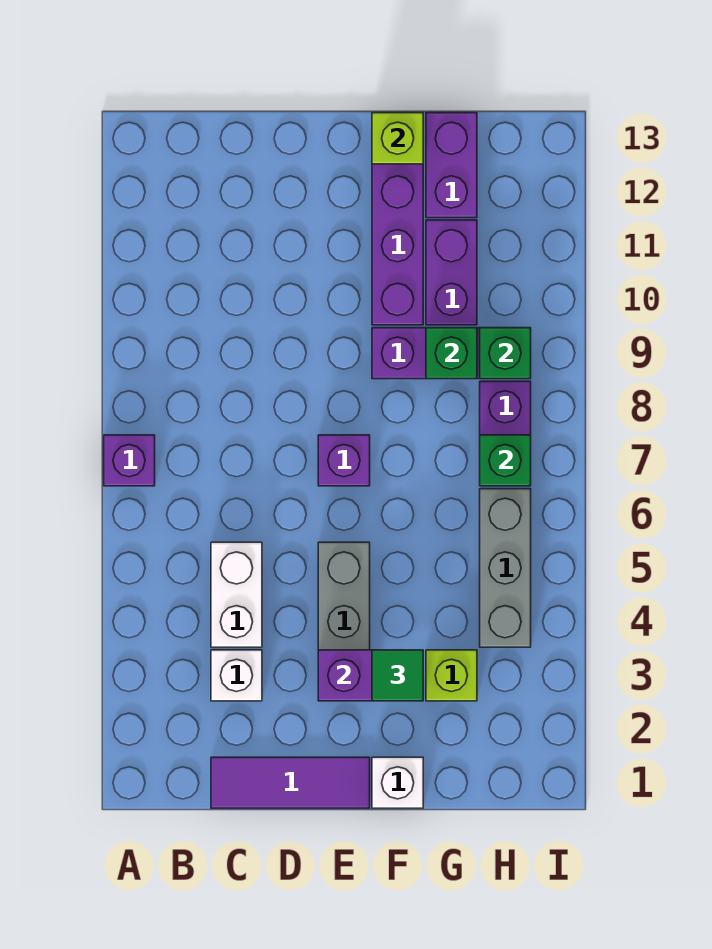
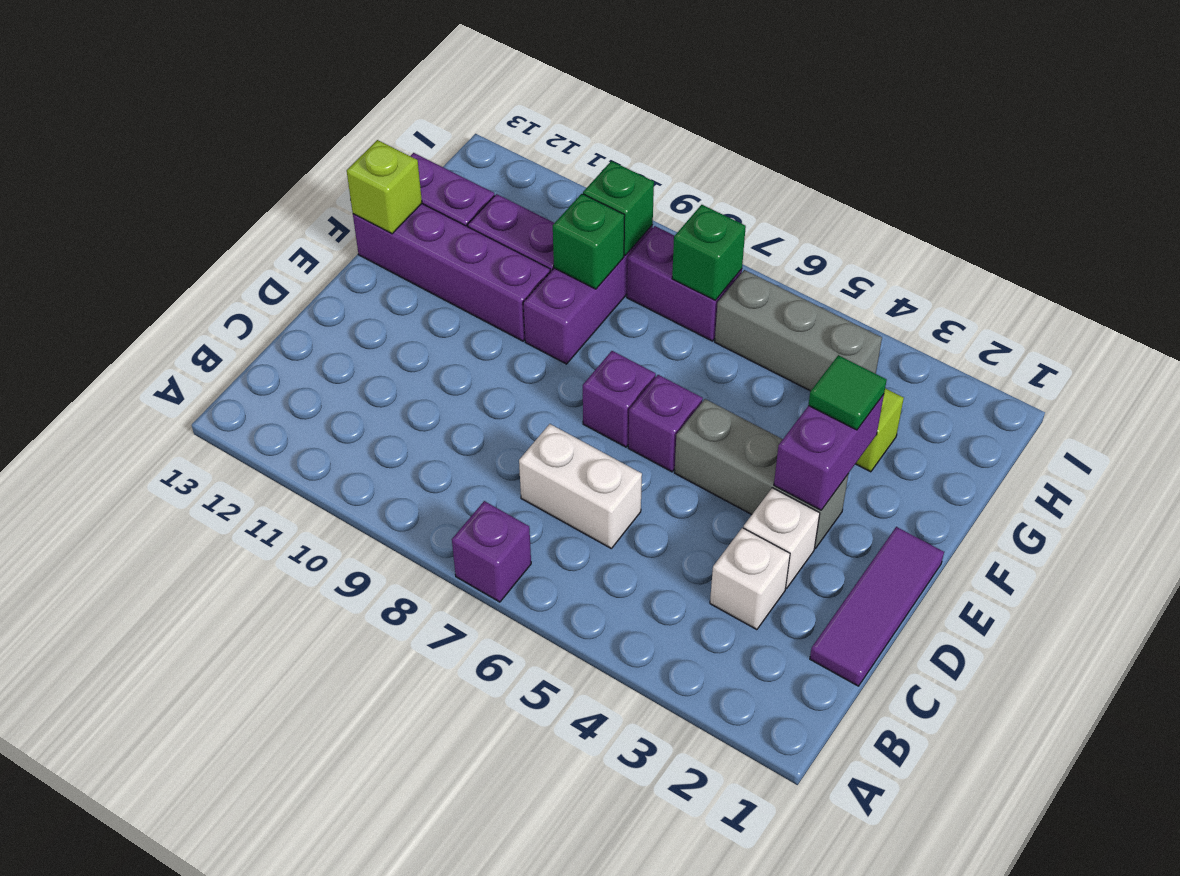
white 1x2 brick [211,542,262,647] -> white 1x2 brick moved to [519,424,642,549]
none -> purple 1x1 brick [628,375,703,472]
white 1x1 brick [372,757,423,808] -> white 1x1 brick moved to [744,488,820,589]

